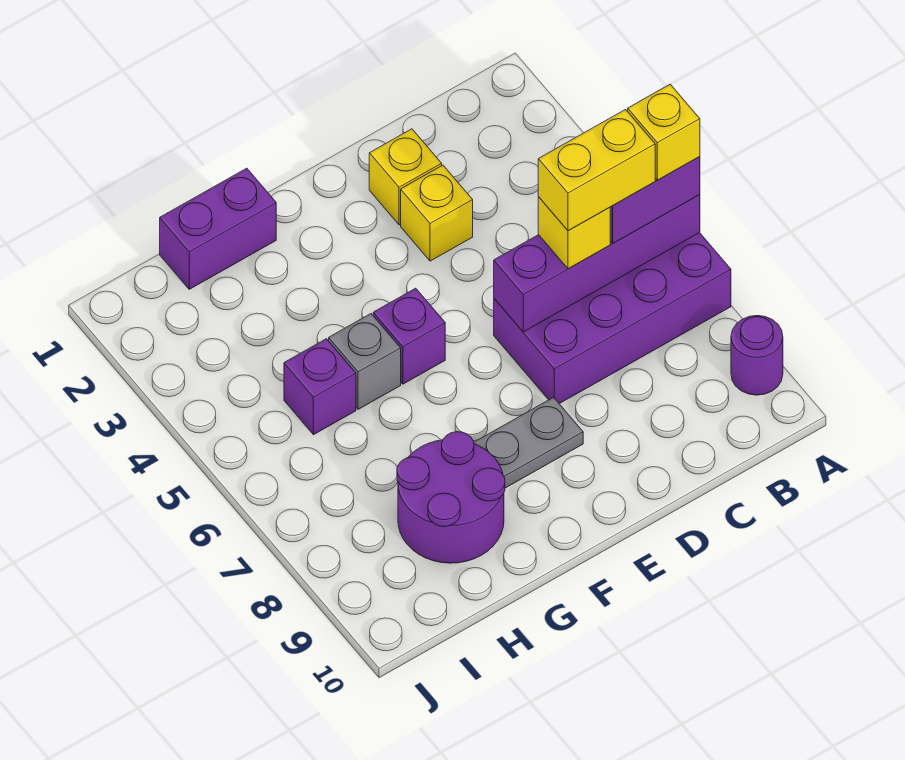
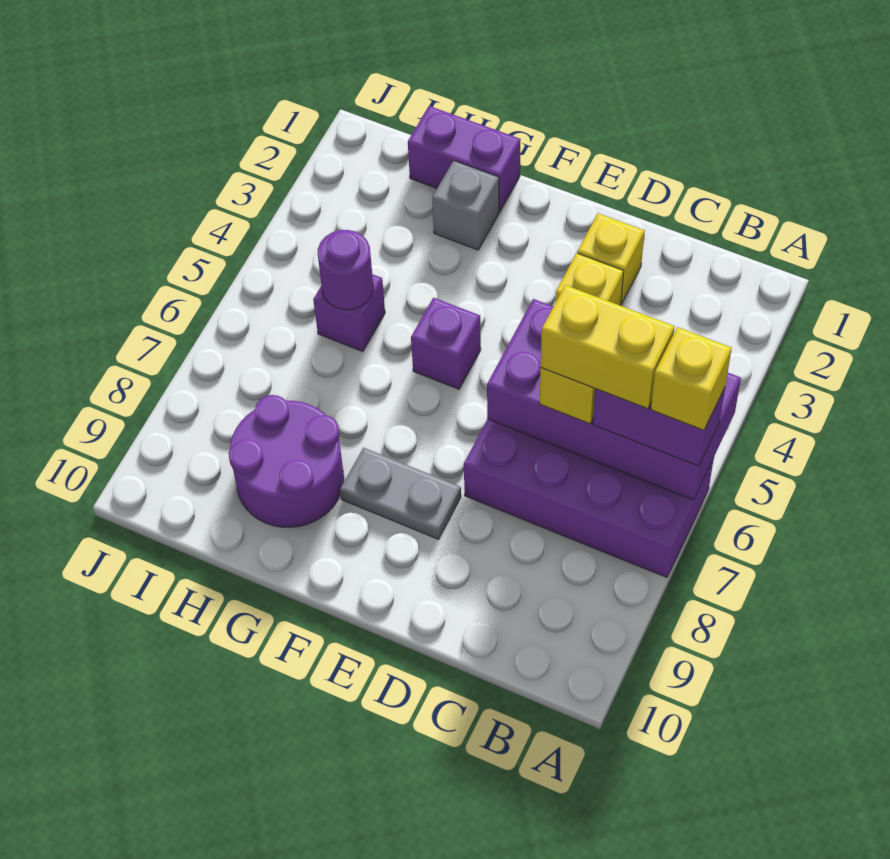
purple 1x4 brick [494,195,700,332] -> purple 2x4 brick [487,299,741,500]
purple 1x1 round brick [731,316,783,395] -> purple 1x1 round brick moved to [318,230,373,310]
grey 1x1 brick [329,314,401,409] -> grey 1x1 brick moved to [432,161,499,250]

